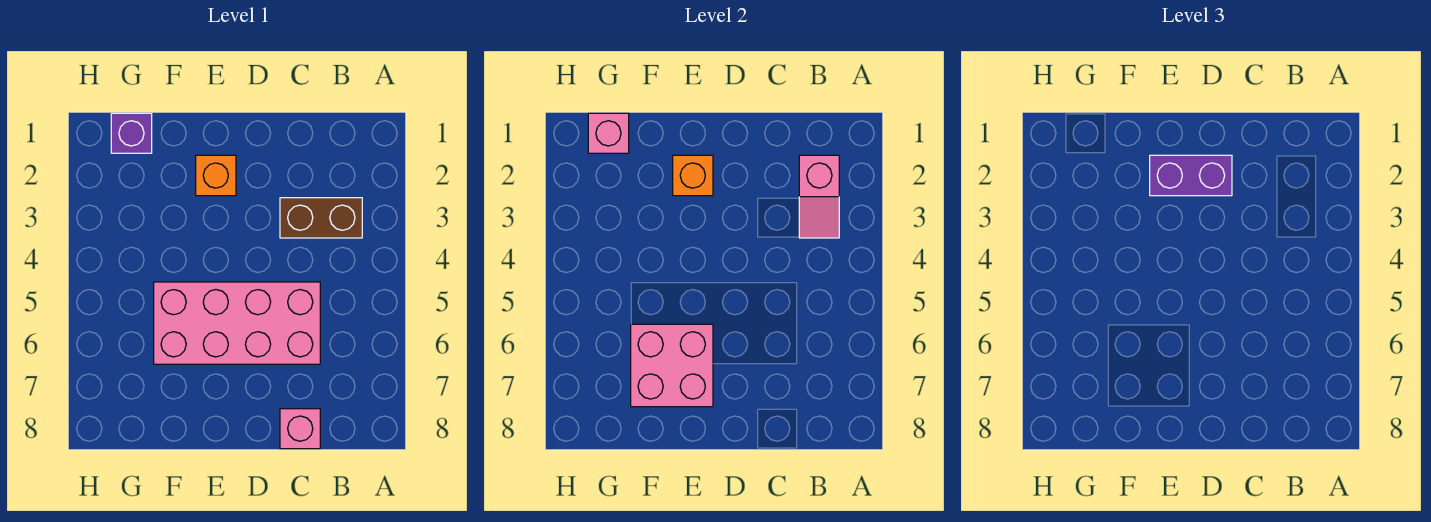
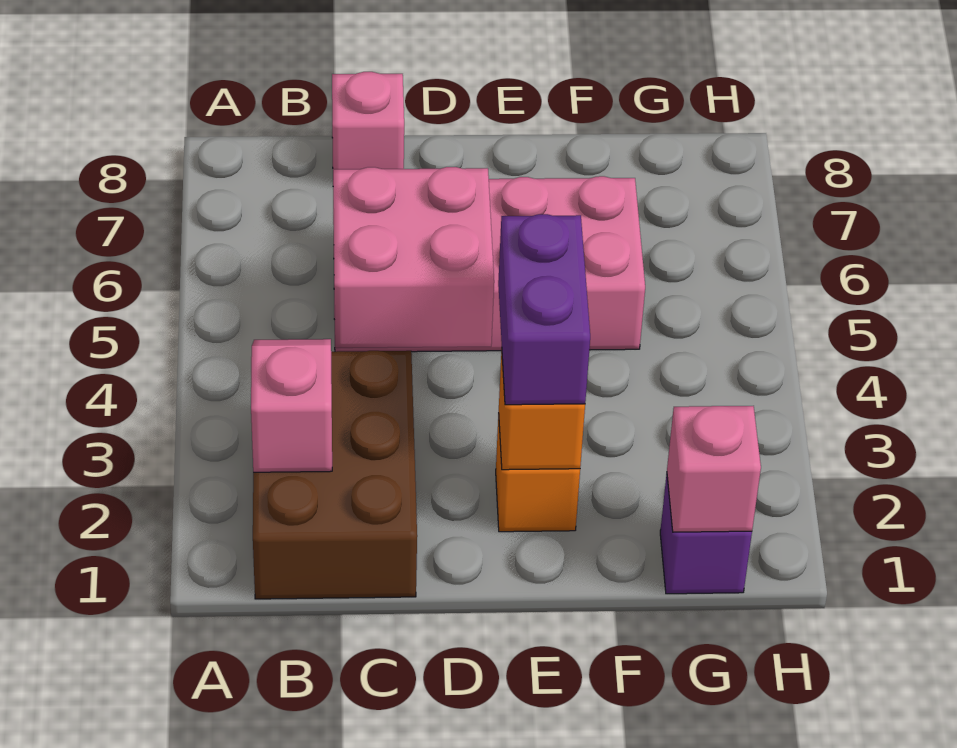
brown 1x2 brick [280,198,362,238] -> brown 2x3 brick [253,351,417,599]
purple 1x2 brick [1150,155,1232,196] -> purple 1x2 brick turned to [498,214,590,405]
pink 2x2 brick [631,324,713,407] -> pink 2x2 brick moved to [333,167,494,348]

